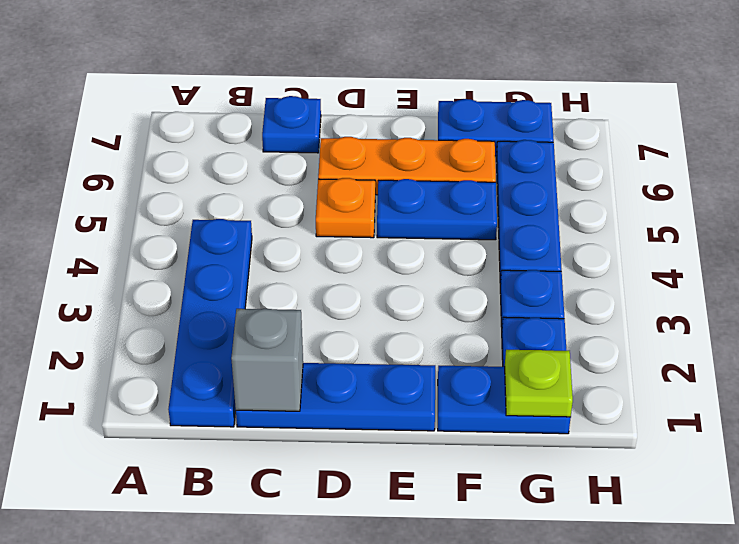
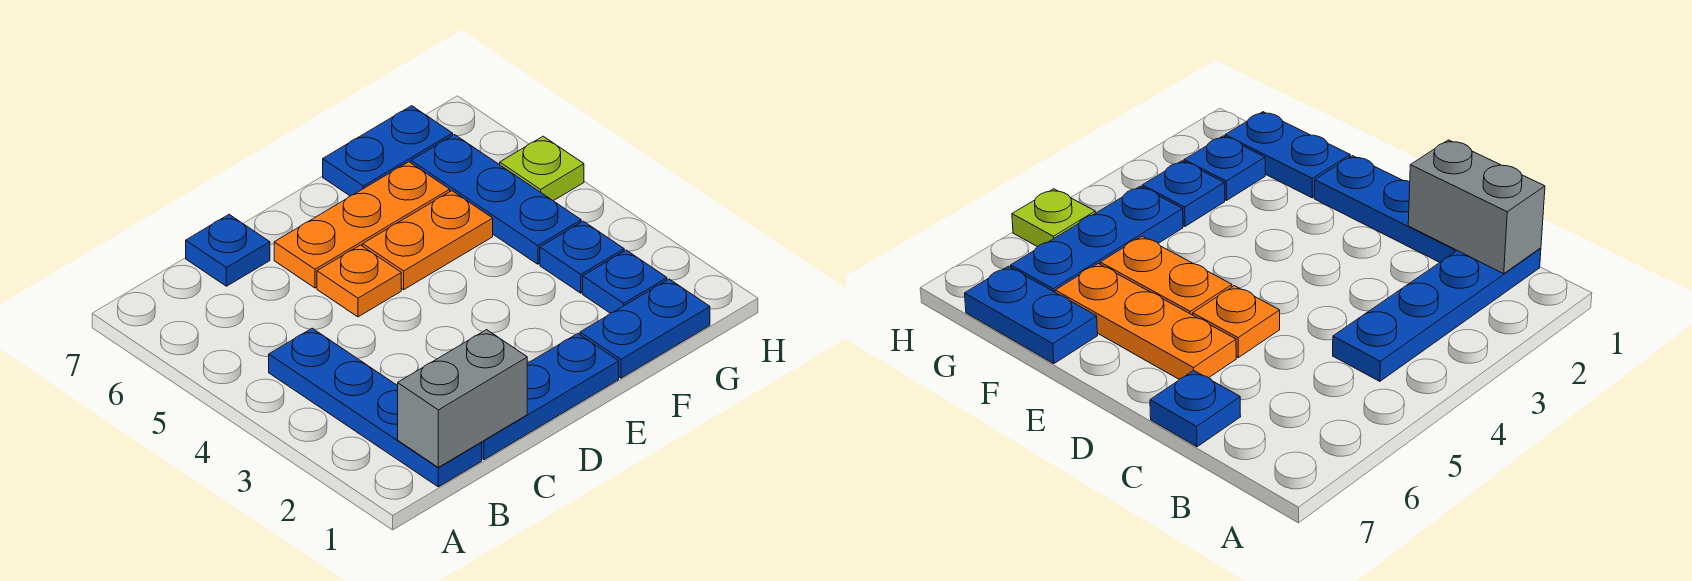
grey 1x1 brick [231,309,303,411] -> grey 1x2 brick [398,330,527,467]
blue 1x2 plate [377,179,497,240] -> orange 1x2 plate [363,191,493,290]
lime 1x1 plate [504,350,573,417] -> lime 1x1 plate moved to [500,136,584,201]

